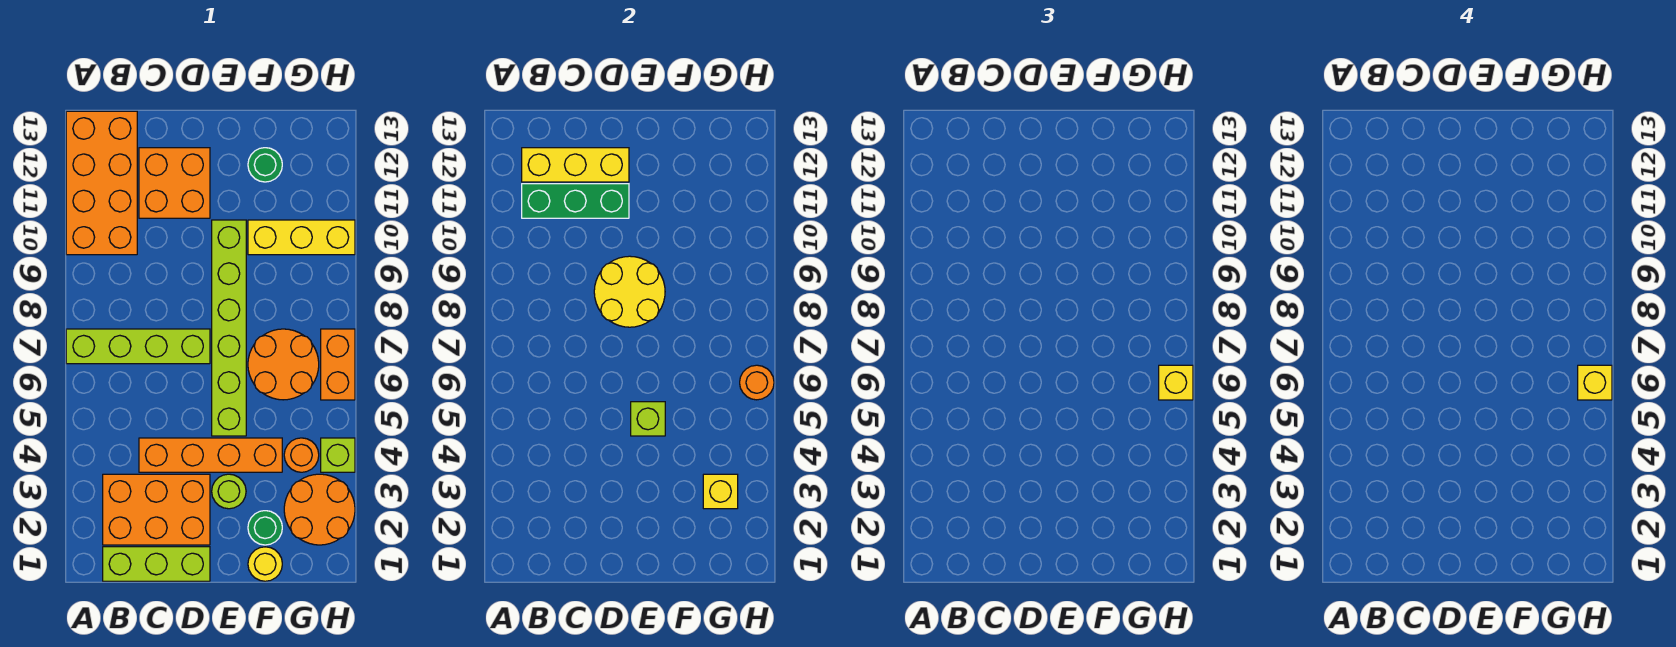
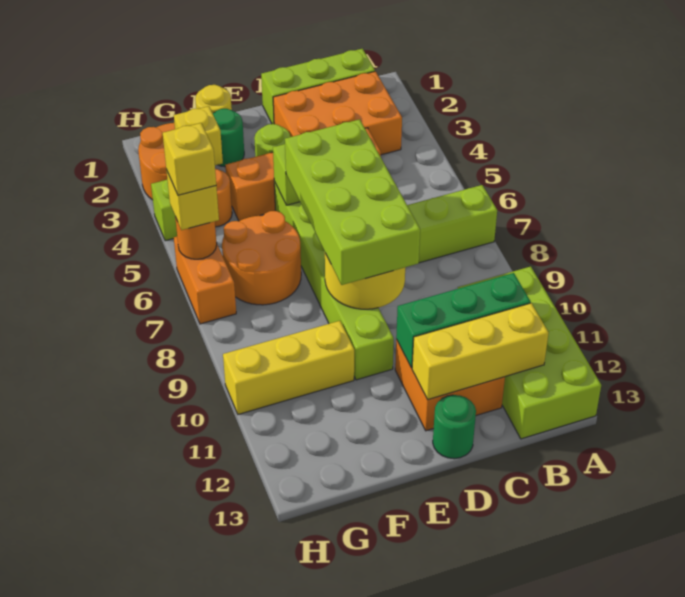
orange 2x4 brick [66,111,137,255] -> lime 2x4 brick [458,266,601,439]
none -> lime 2x4 brick [285,119,420,285]
green 1x1 round brick [248,148,282,182] -> green 1x1 round brick moved to [433,395,476,459]

